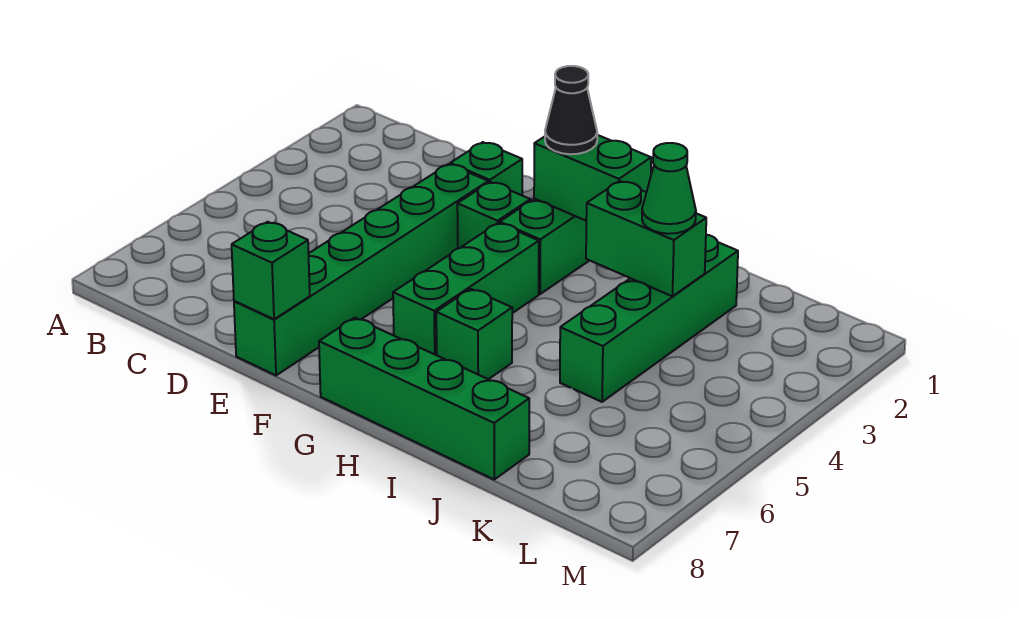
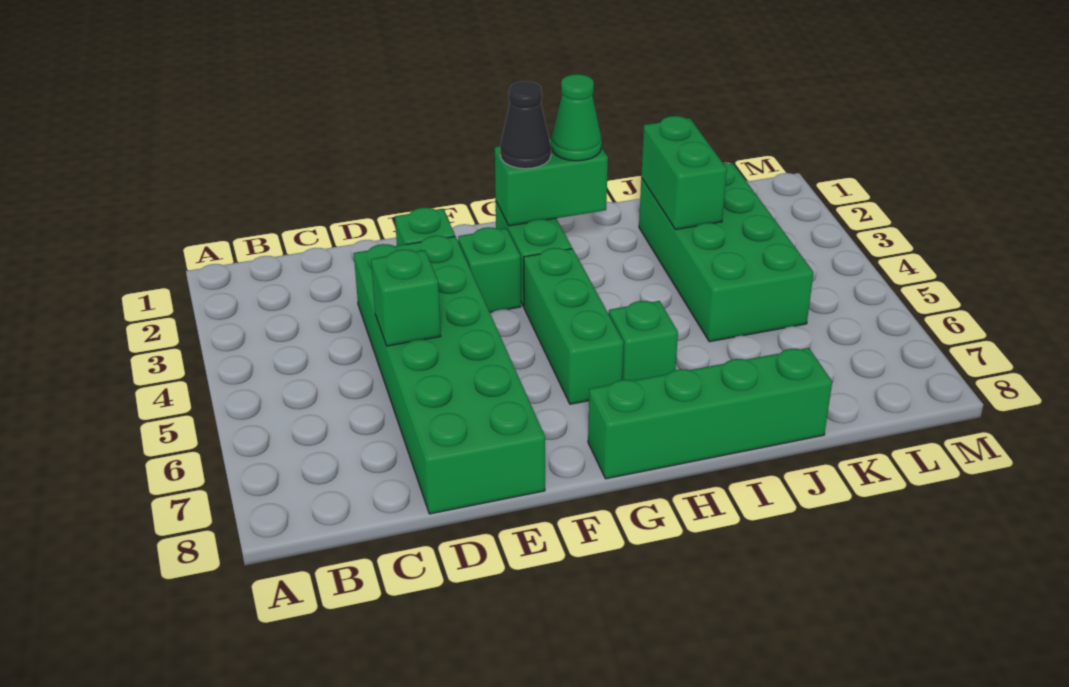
green 1x6 brick [234,164,488,375] -> green 2x6 brick [354,236,545,514]
green 1x1 brick [232,222,310,319] -> green 1x1 brick moved to [371,249,441,346]
green 1x2 brick [586,181,706,296] -> green 1x2 brick turned to [641,116,727,229]
green 1x4 brick [560,235,738,402] -> green 2x4 brick [639,162,814,342]
green 1x1 cone [642,143,696,234] -> green 1x1 cone moved to [551,74,602,161]

